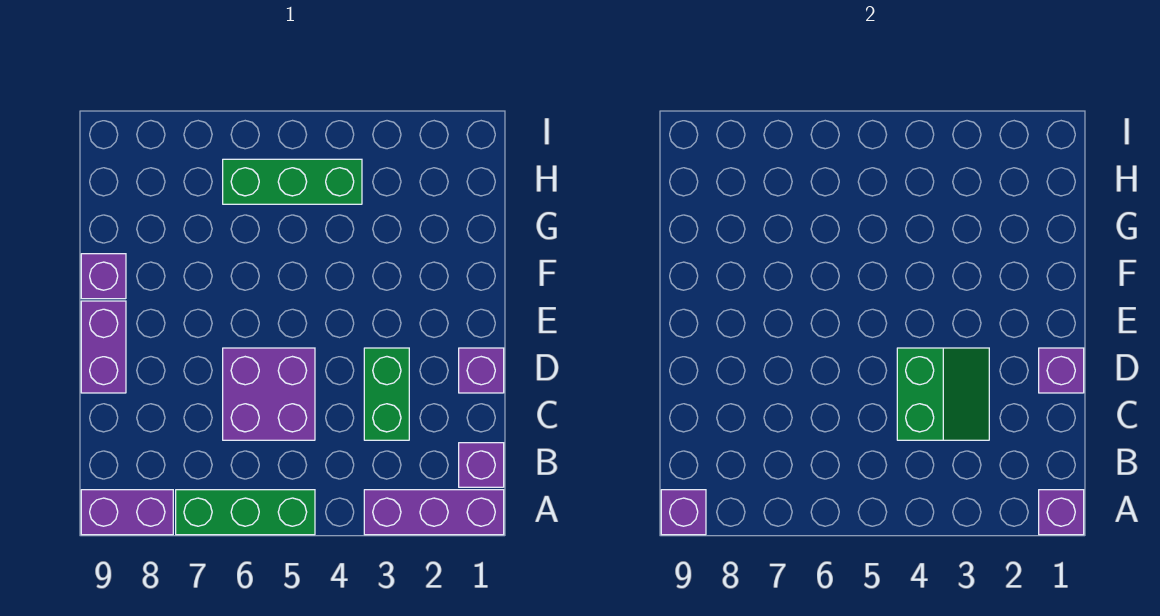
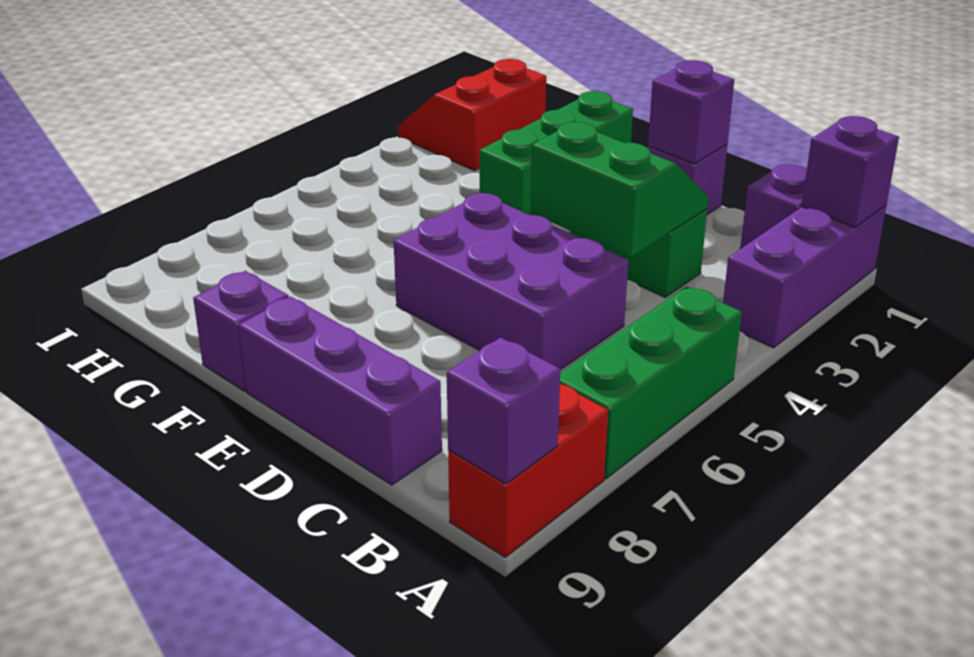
purple 1x2 brick [81,490,173,535] -> red 1x2 brick [448,384,608,557]
purple 2x2 brick [223,348,315,440] -> purple 2x3 brick [394,193,628,370]
purple 1x2 brick [81,301,126,393] -> purple 1x3 brick [239,296,442,485]
none -> red 2x2 slope [398,59,546,171]
green 1x3 brick [223,159,362,204] -> green 1x3 brick moved to [480,91,633,215]

